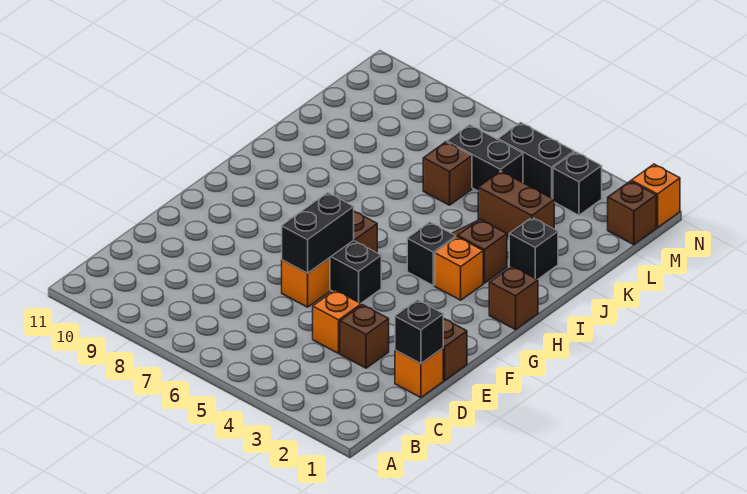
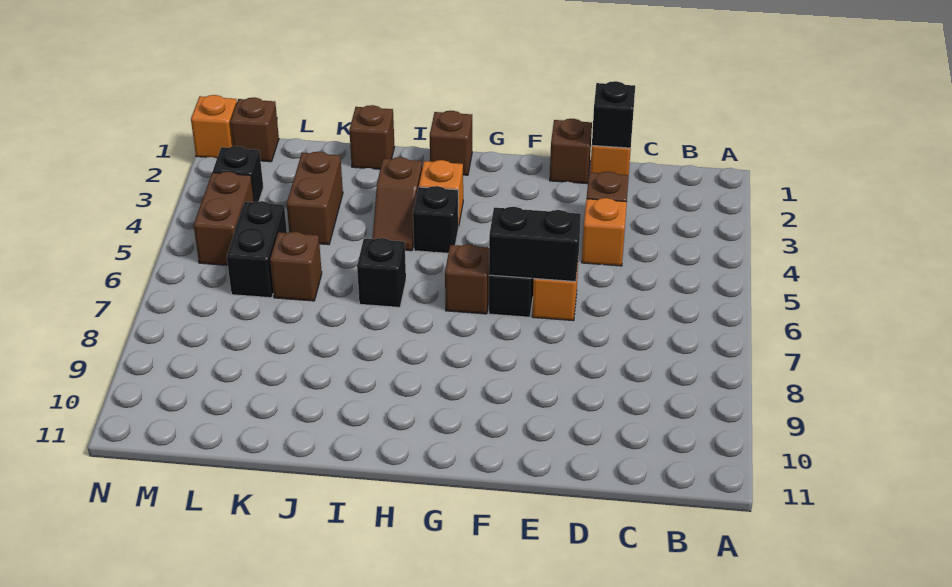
none -> brown 1x1 brick [349,105,395,169]
black 1x1 brick [509,218,558,280] -> black 1x1 brick moved to [357,238,406,307]
black 1x2 brick [498,122,574,199] -> brown 1x2 brick [194,172,254,265]

